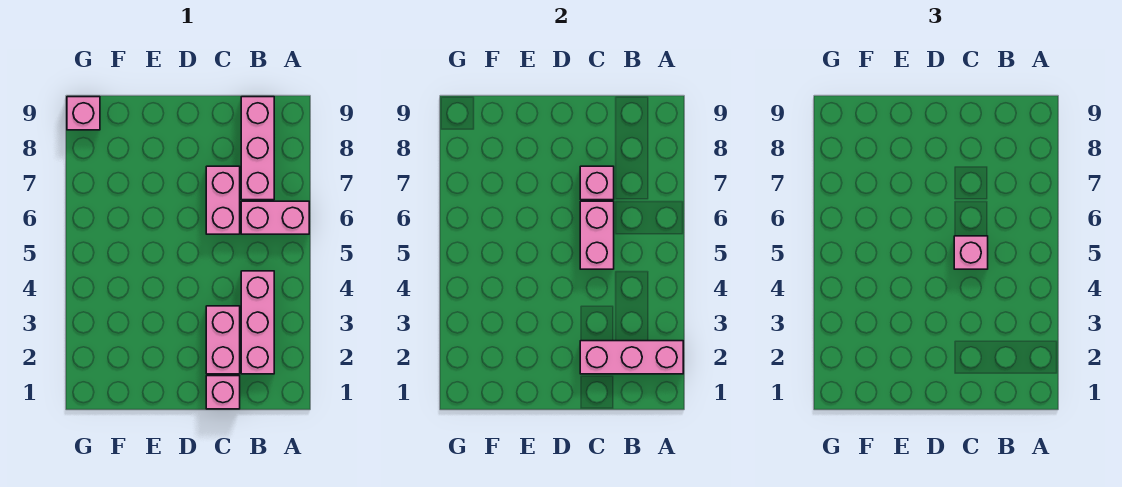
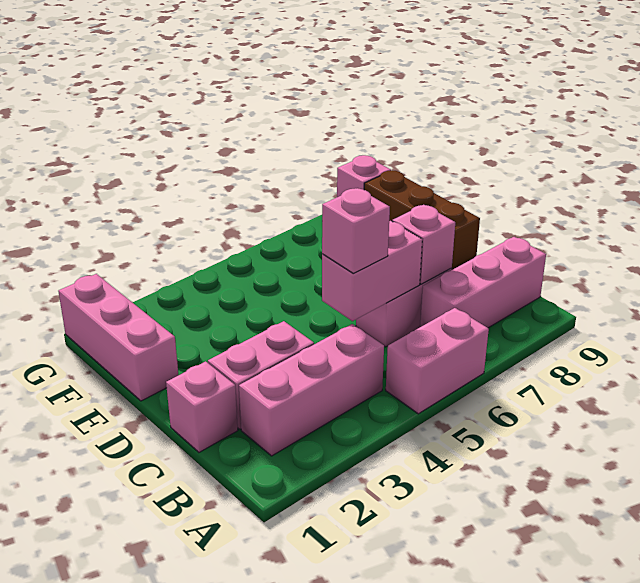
pink 1x3 brick [580,341,683,374] -> pink 1x3 brick moved to [58,274,178,401]
pink 1x2 brick [241,201,309,234] -> pink 1x2 brick turned to [386,308,489,414]
none -> brown 1x3 brick [364,170,480,270]

